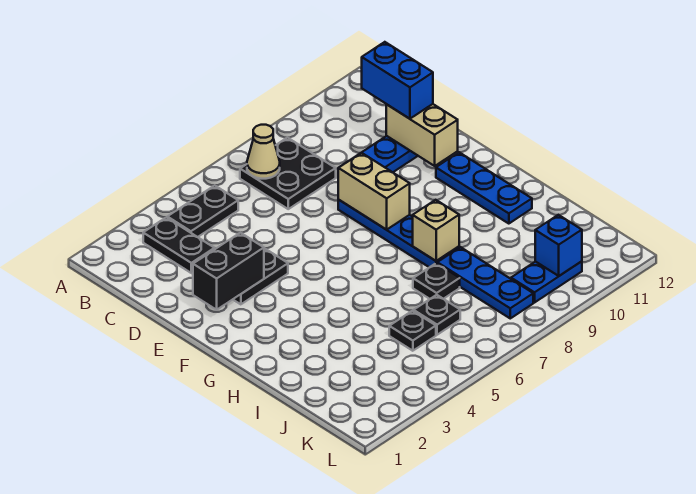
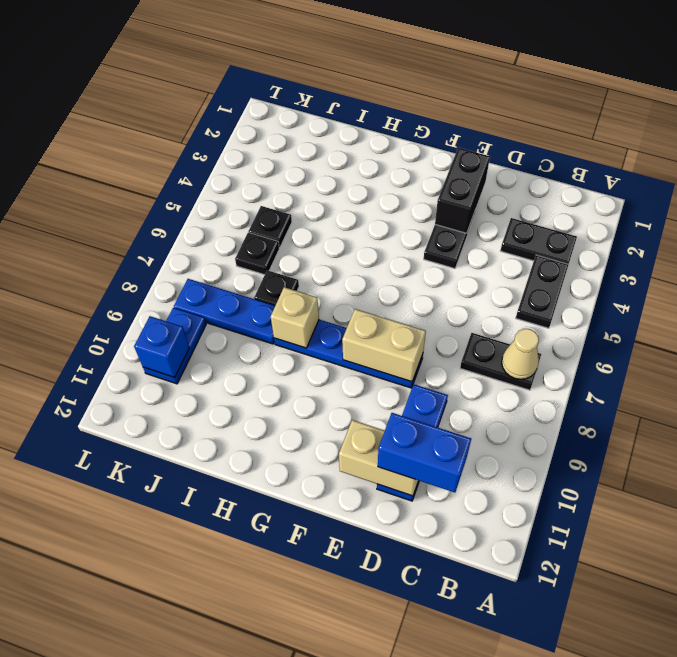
black 2x2 plate [240,138,336,209] -> black 1x2 plate [460,333,541,390]
blue 1x3 plate [436,152,532,224] -> none

